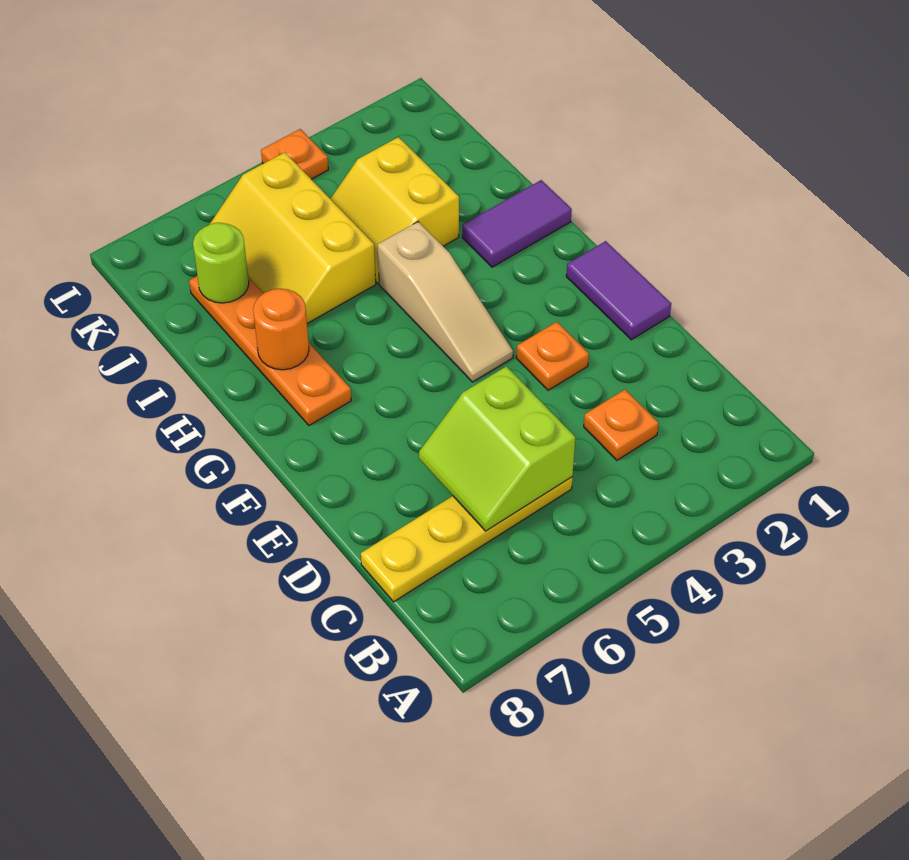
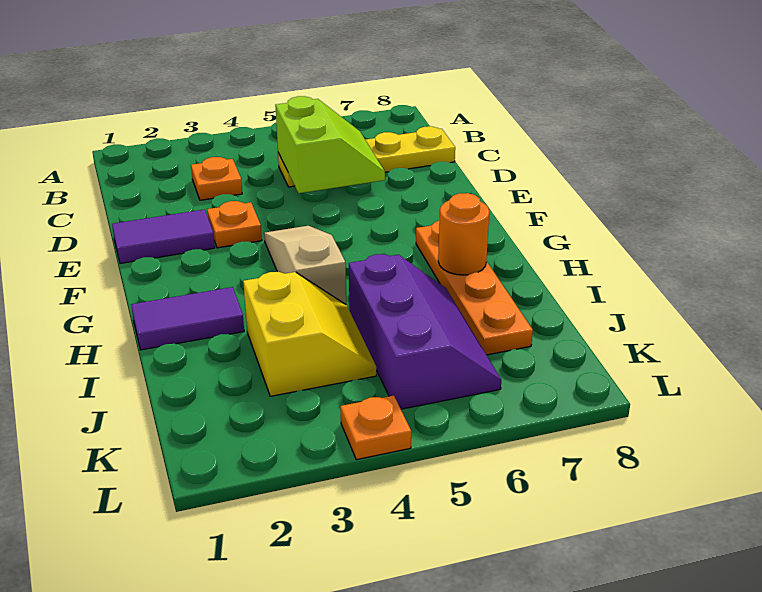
purple 1x2 tile [566,241,671,340] -> purple 1x2 tile turned to [112,209,215,263]
yellow 2x3 slope [210,152,376,324] -> purple 2x3 slope [349,254,501,409]
lime 1x1 round brick [193,223,249,303] -> none

